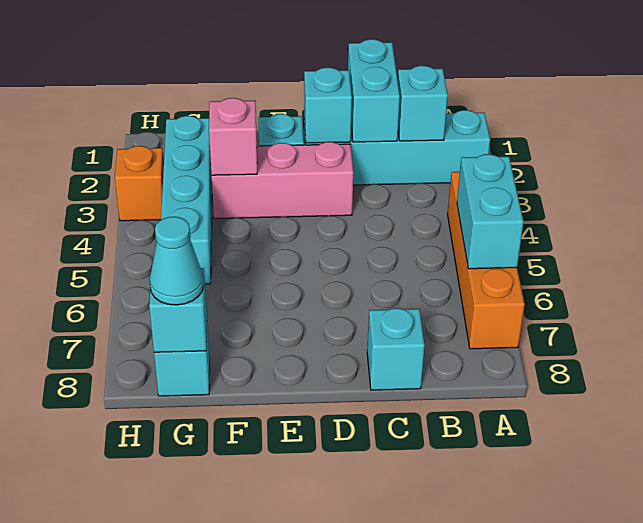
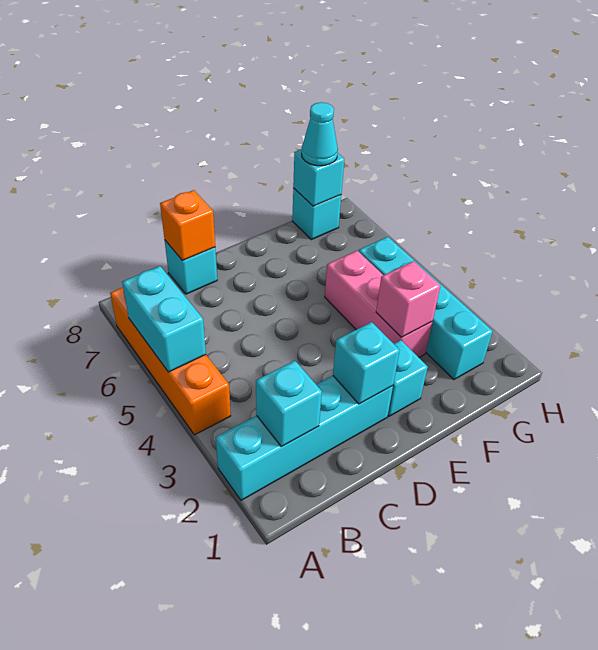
cyan 1x2 brick [348,39,400,142] -> none
pink 1x3 brick [212,142,353,219] -> pink 1x3 brick turned to [325,251,432,357]
orange 1x1 brick [115,146,164,221] -> orange 1x1 brick moved to [160,190,215,261]

